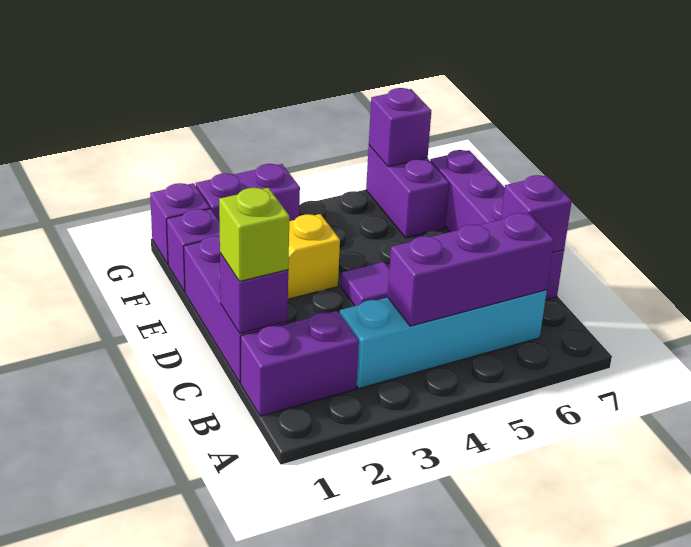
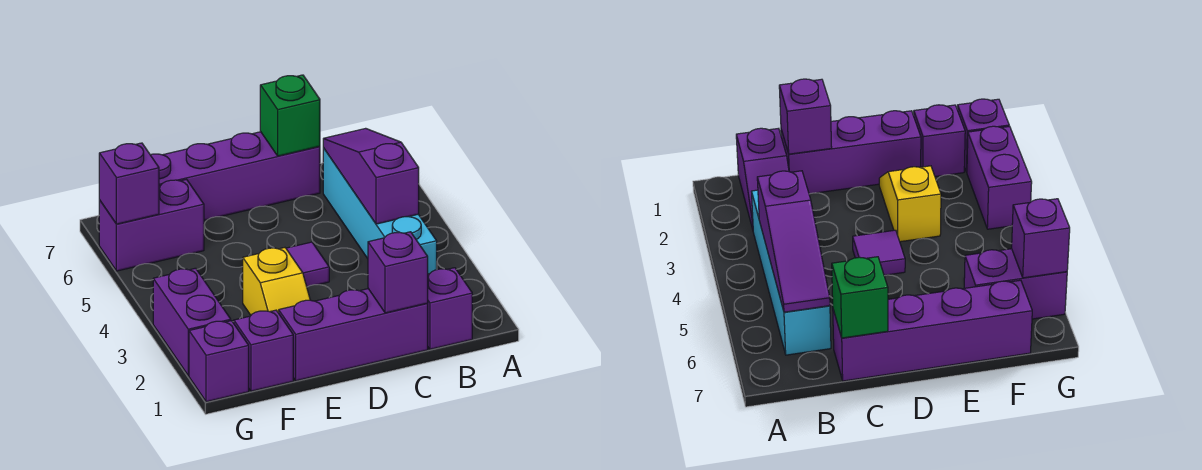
purple 1x2 brick [241,311,359,416] -> purple 1x2 slope [427,268,472,349]
purple 1x3 brick [388,213,554,326] -> purple 1x3 slope [323,128,419,224]
lime 1x1 brick [219,188,289,281] -> none
purple 1x1 brick [501,175,572,253] -> green 1x1 brick [260,75,320,156]

